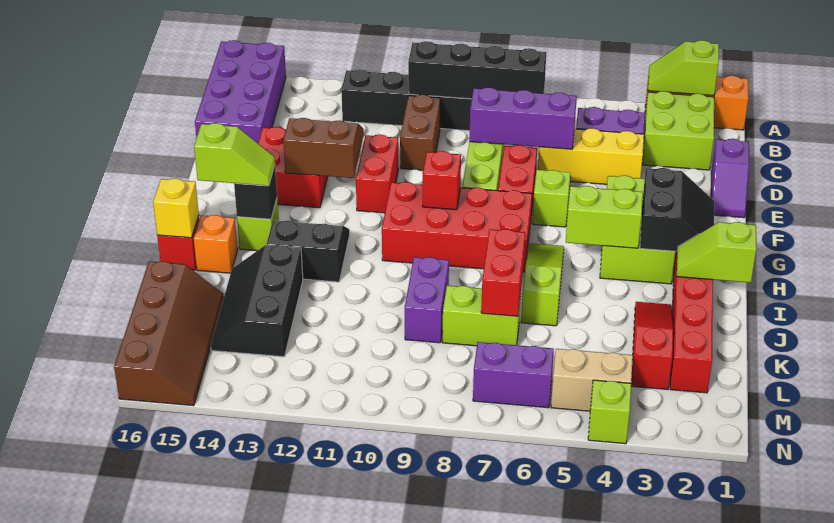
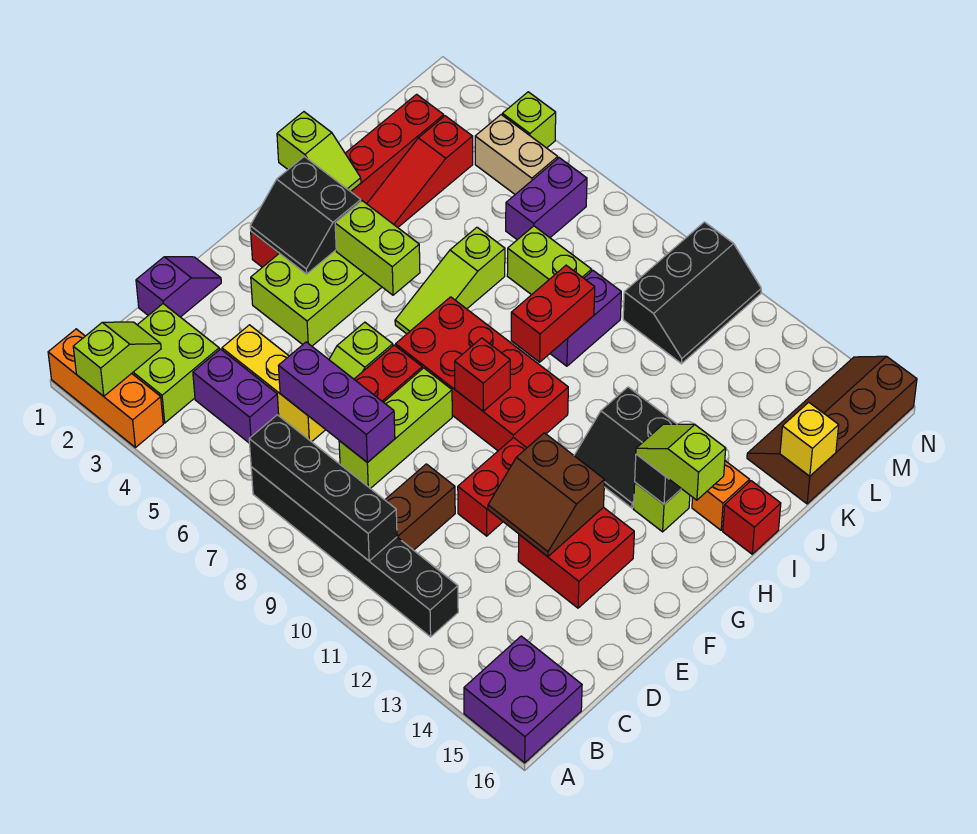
lime 1x2 slope [648,40,719,96] -> lime 1x2 slope turned to [73,322,161,396]
purple 2x4 brick [195,40,286,143] -> purple 2x2 brick [464,636,582,763]
black 2x2 slope [640,168,714,251] -> black 2x2 slope turned to [250,156,361,274]
yellow 1x1 brick [153,178,199,238] -> yellow 1x1 brick moved to [780,402,839,476]
red 1x2 brick [481,229,525,316] -> red 1x2 brick moved to [511,265,595,362]
black 2x3 slope [211,245,303,357] -> black 2x3 slope moved to [623,222,761,364]
purple 1x2 brick [473,342,554,408] -> purple 1x2 brick turned to [506,158,587,240]

